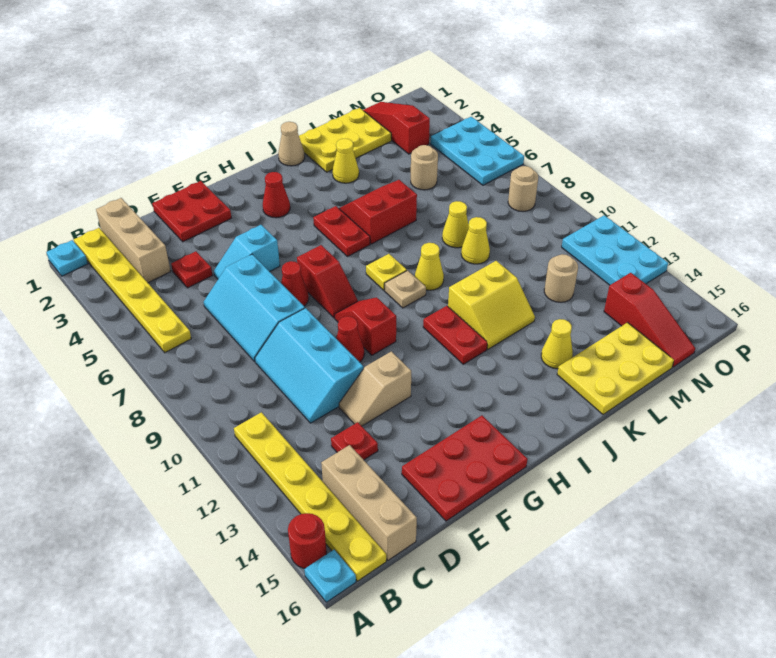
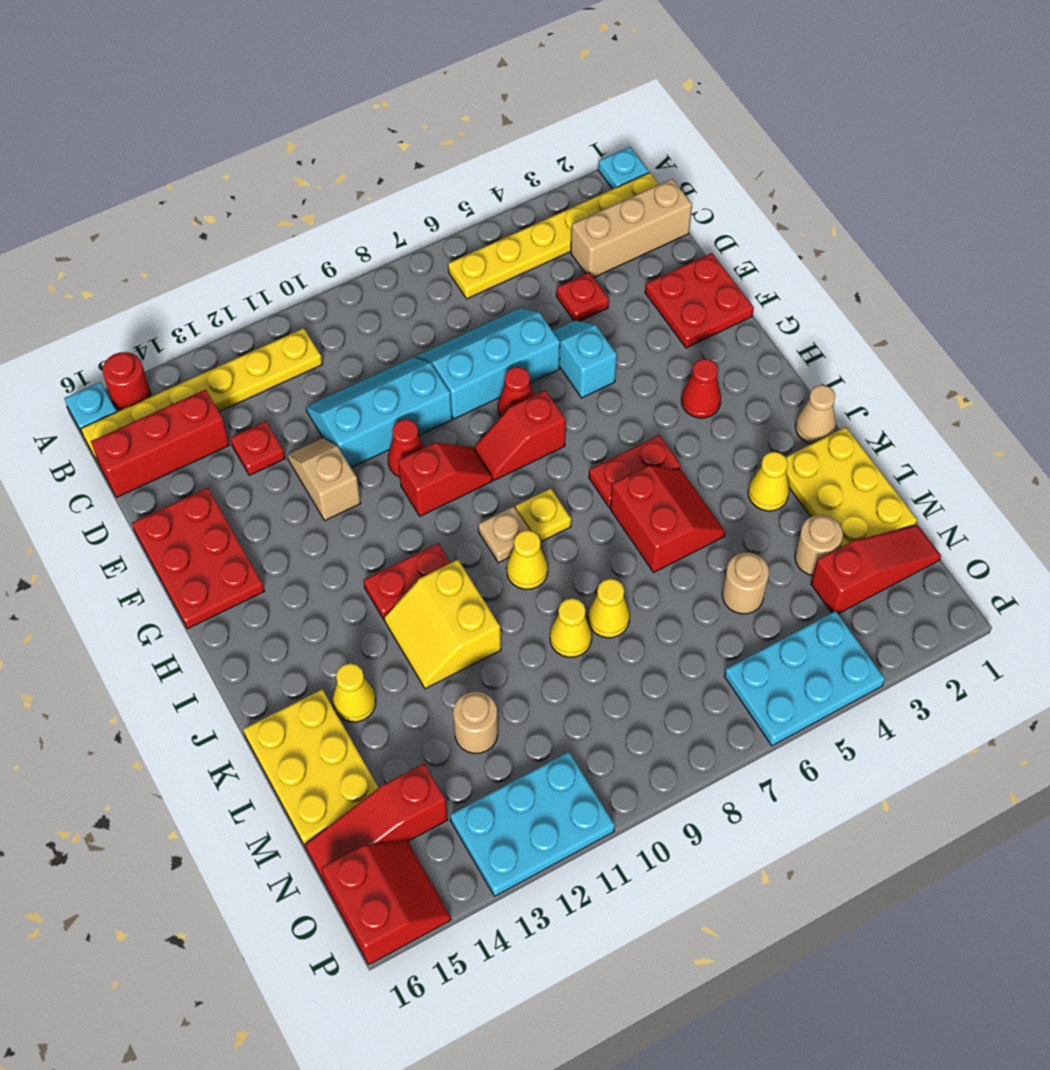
tan 1x3 brick [321,445,417,560] -> red 1x3 brick [91,389,229,498]
tan 1x1 round brick [508,166,538,211] -> tan 1x1 round brick moved to [795,515,843,575]
none -> red 2x2 slope [322,840,451,965]

